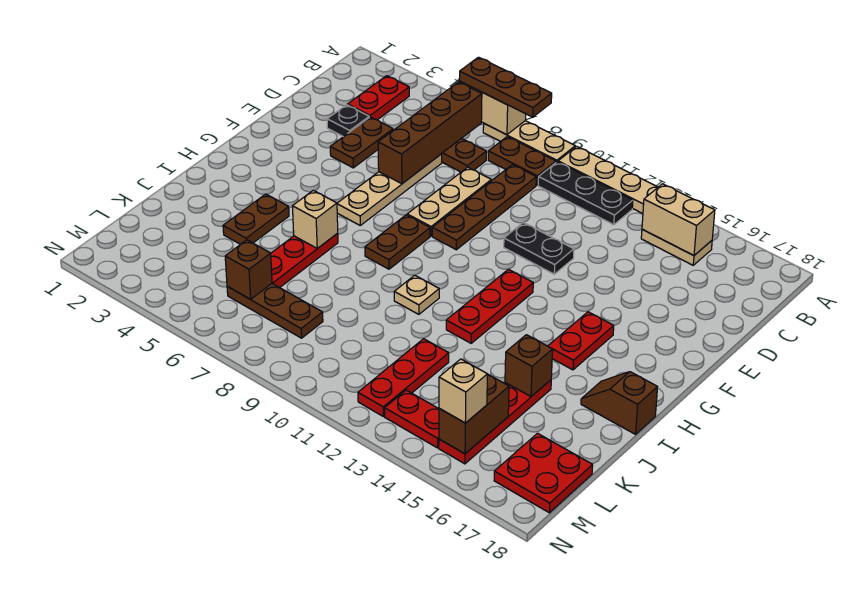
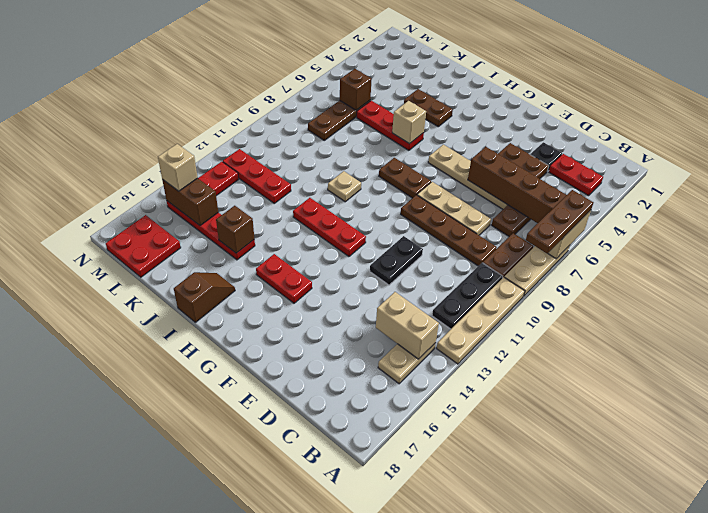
tan 1x2 brick [642,184,715,256] -> tan 1x2 brick turned to [376,292,439,359]

